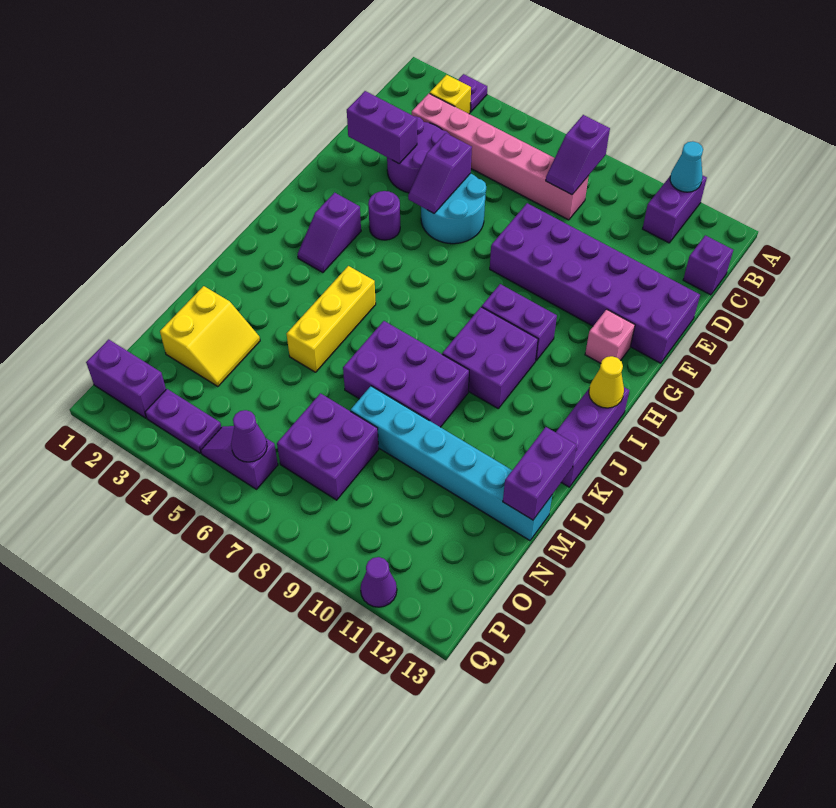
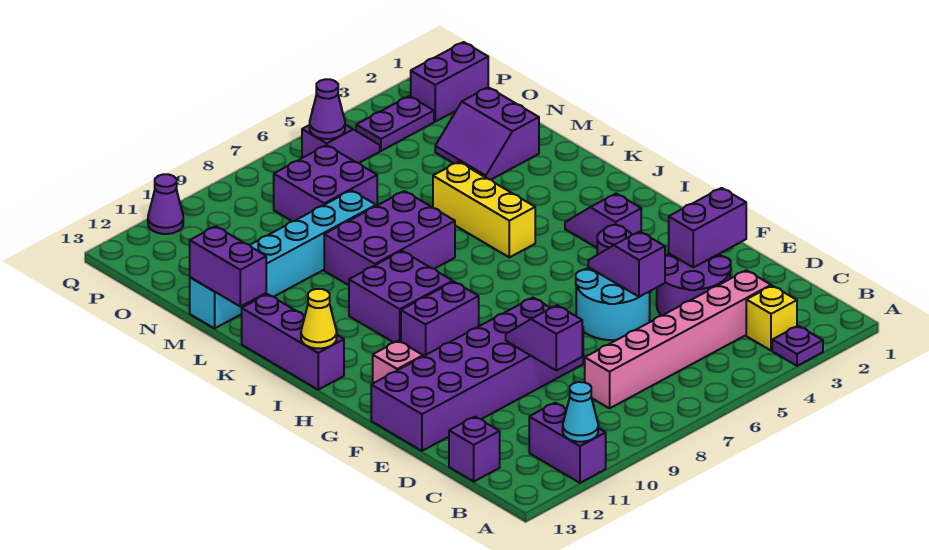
purple 1x2 slope [546,115,610,195] -> purple 1x2 slope moved to [506,305,582,371]
yellow 2x2 slope [160,286,260,387] -> purple 2x2 slope [435,87,539,180]

